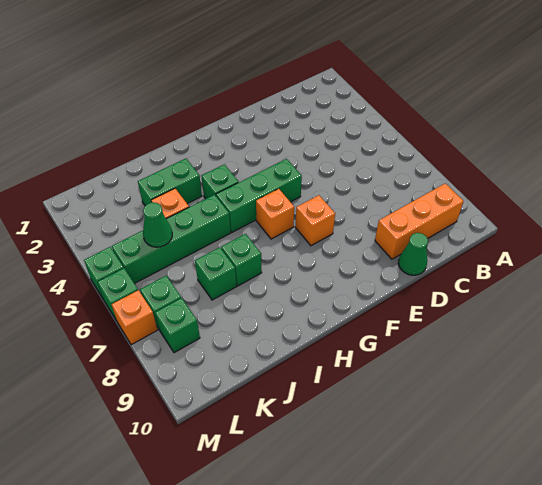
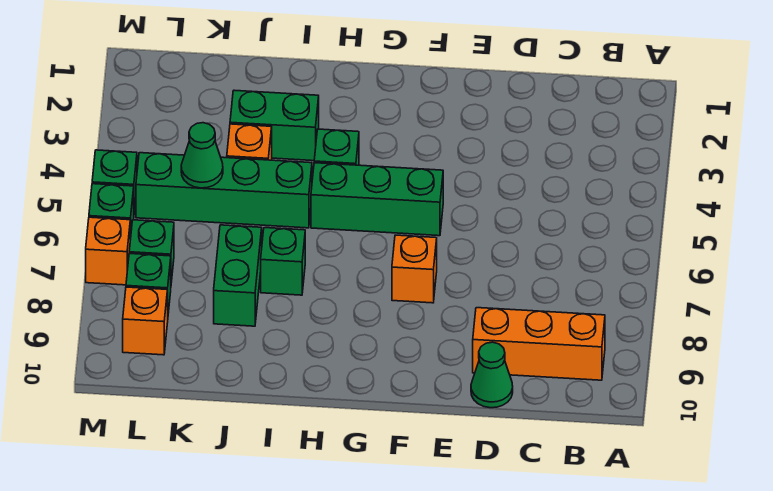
orange 1x1 brick [256,189,294,239] -> orange 1x1 brick moved to [123,287,168,355]
green 1x1 brick [195,247,237,300] -> green 1x2 brick [214,225,262,326]

